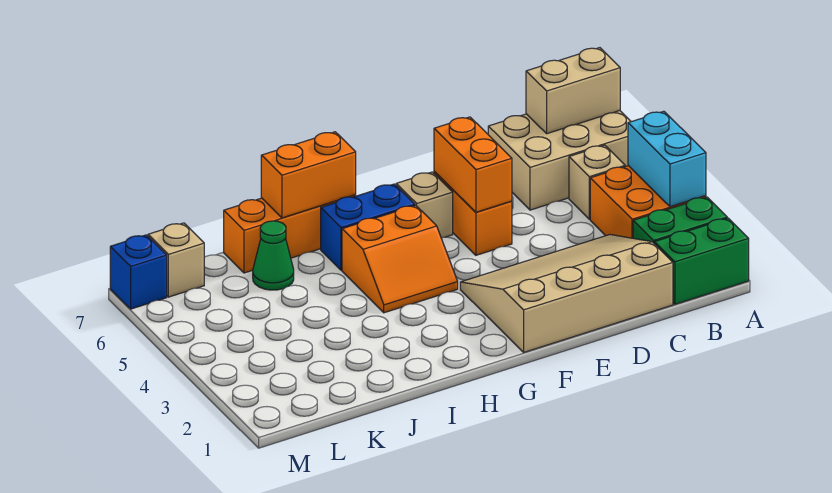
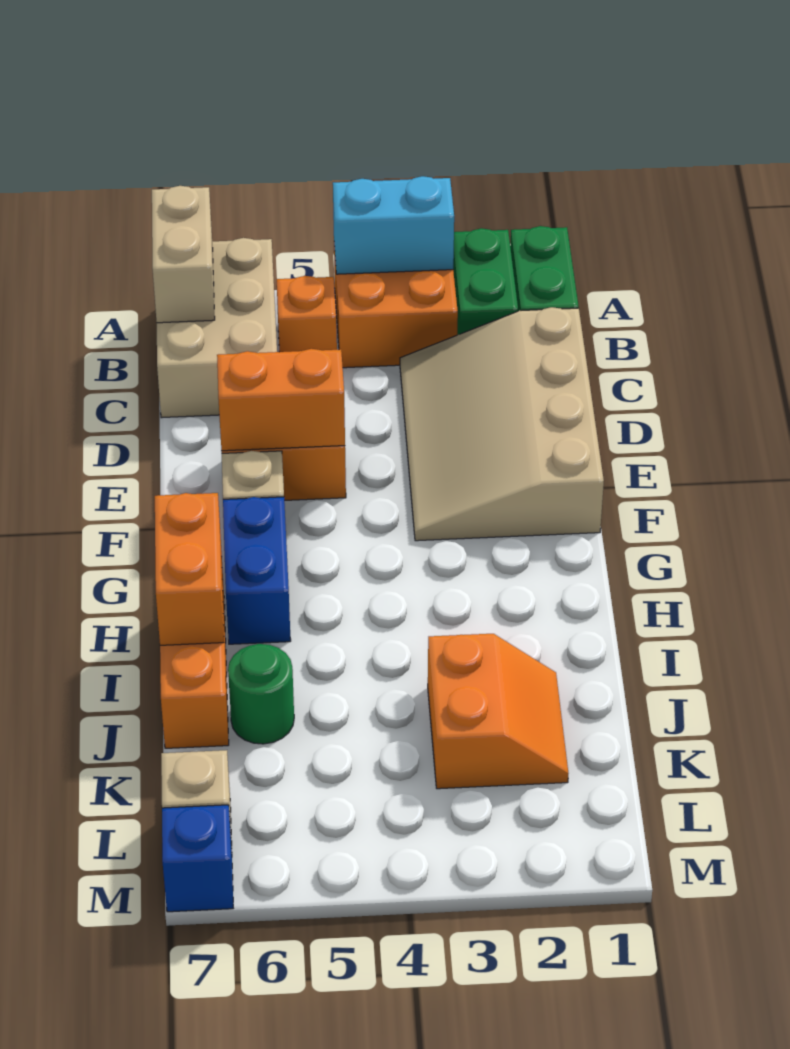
tan 1x1 brick [569,145,625,219] -> orange 1x1 brick [277,276,337,352]
orange 2x2 slope [342,205,458,313] -> orange 2x2 slope moved to [428,634,569,789]
green 1x1 cone [253,221,294,290] -> green 1x1 round brick [228,644,294,744]

